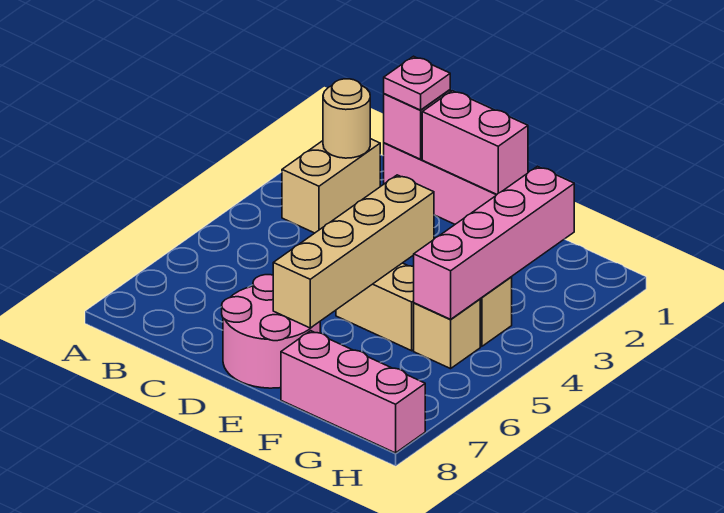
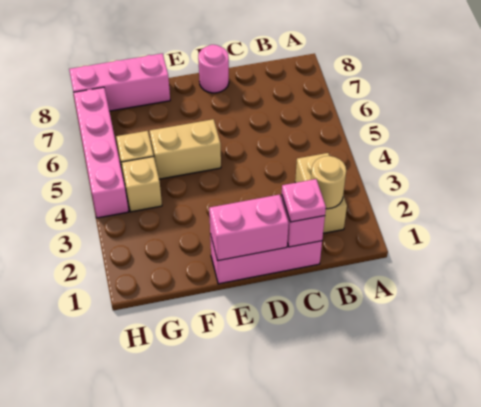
pink 2x2 round brick [222,275,320,388] -> pink 1x1 round brick [198,45,229,93]
tan 1x4 brick [273,175,434,328] -> none
pink 1x4 brick [414,166,574,319] -> pink 1x4 brick moved to [74,87,129,218]

